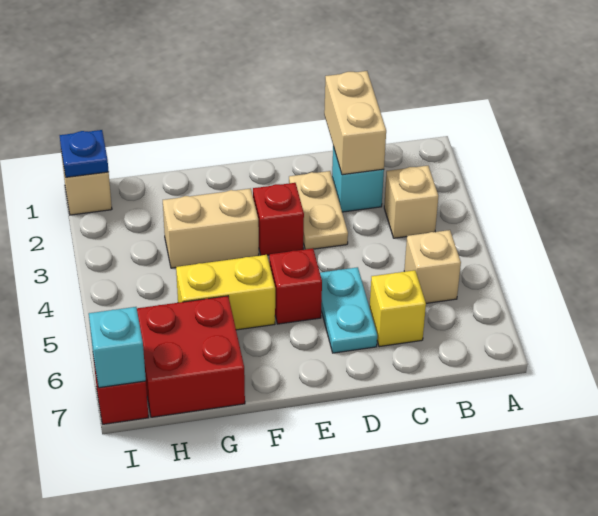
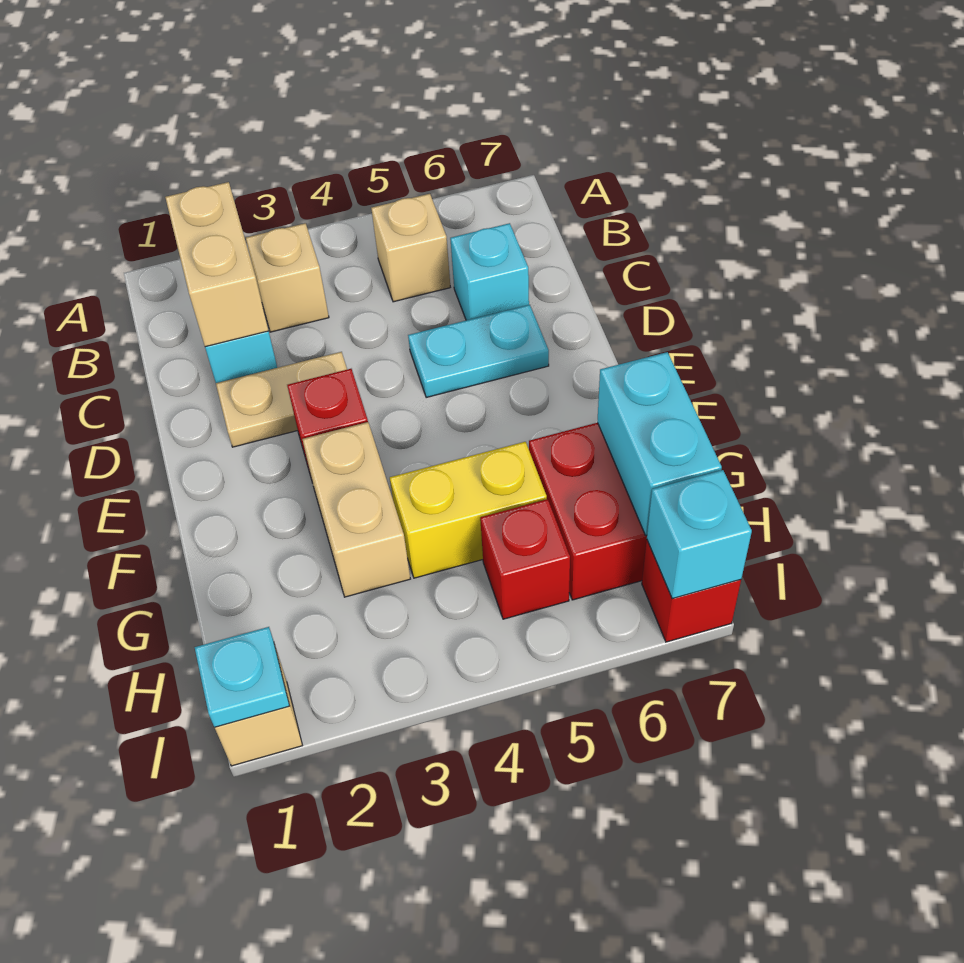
tan 1x2 brick [324,71,386,175] -> tan 1x2 brick turned to [165,182,268,347]
yellow 1x1 brick [370,270,426,347] -> cyan 1x1 brick [450,223,529,320]
red 1x1 brick [269,248,322,324] -> red 1x1 brick moved to [480,499,570,619]
yellow 1x2 brick [176,255,275,330] -> yellow 1x2 brick turned to [390,442,547,578]
none -> cyan 1x2 brick [597,352,722,535]
blue 1x1 plate [60,130,109,177] -> cyan 1x1 plate [195,627,289,727]

